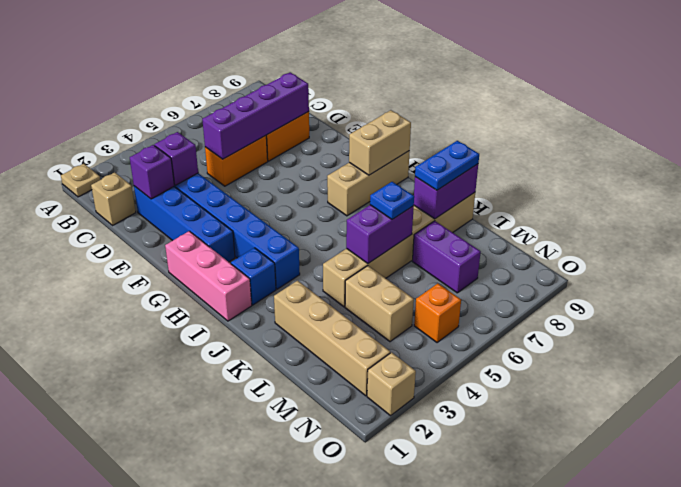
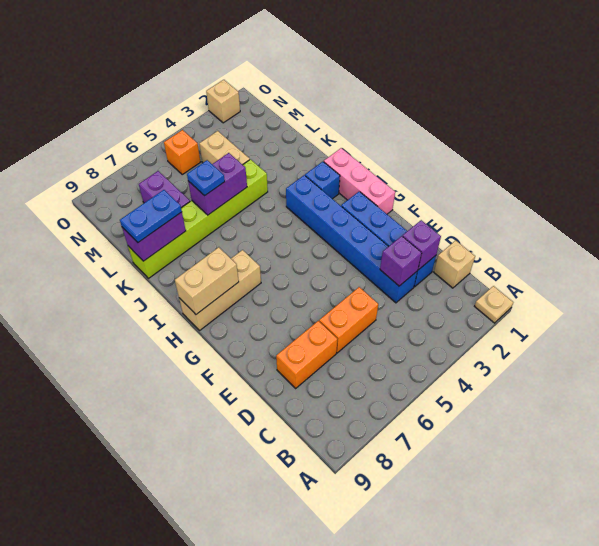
purple 1x4 brick [202,72,309,159] -> none
tan 1x4 brick [274,281,390,396] -> none
tan 1x6 brick [323,193,475,307] -> lime 1x6 brick [128,159,268,278]

